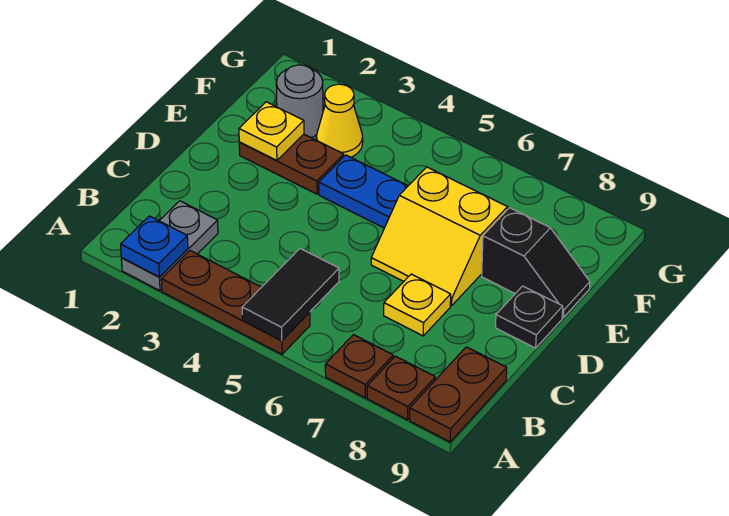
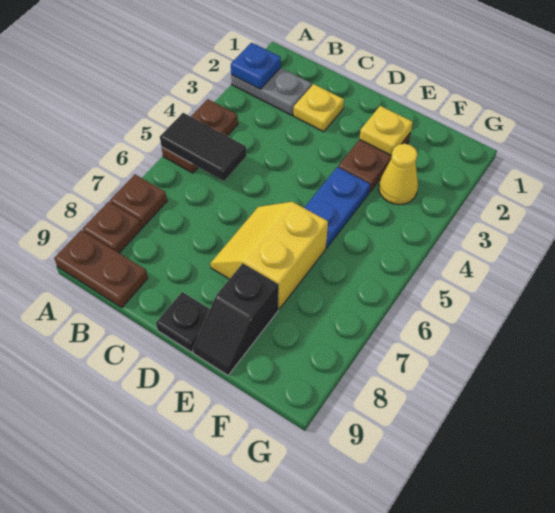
brown 1x3 plate [161,251,310,354] -> brown 1x2 plate [162,99,238,173]
yellow 1x1 plate [384,274,451,336] -> yellow 1x1 plate moved to [293,84,344,132]
grey 1x1 round brick [276,65,323,138] -> none

